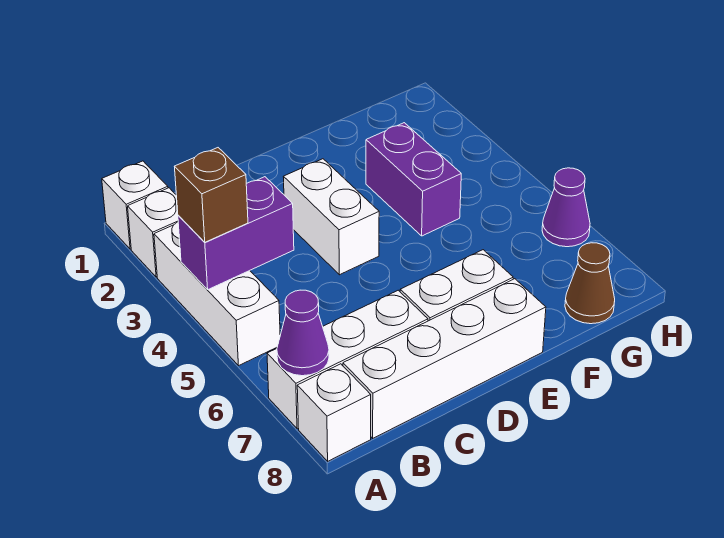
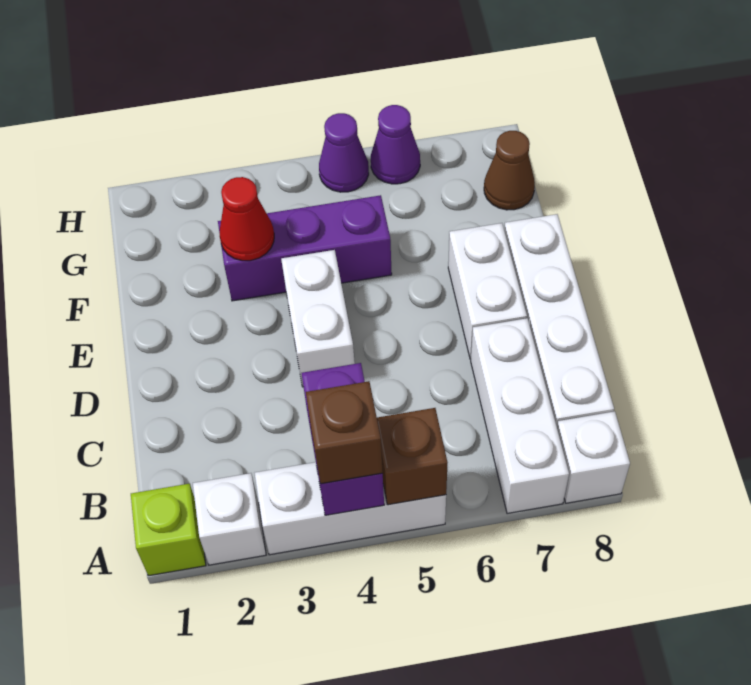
white 1x1 brick [102,161,168,249] -> lime 1x1 brick [131,484,206,576]
none -> brown 1x1 brick [377,408,447,505]
purple 1x1 cone [277,290,329,376] -> purple 1x1 cone moved to [319,113,369,192]
white 1x2 brick [284,159,379,275] -> white 1x2 brick turned to [281,250,355,387]
purple 1x2 brick [366,123,461,236] -> purple 1x3 brick [218,195,392,301]
none -> red 1x1 cone [220,177,274,261]

